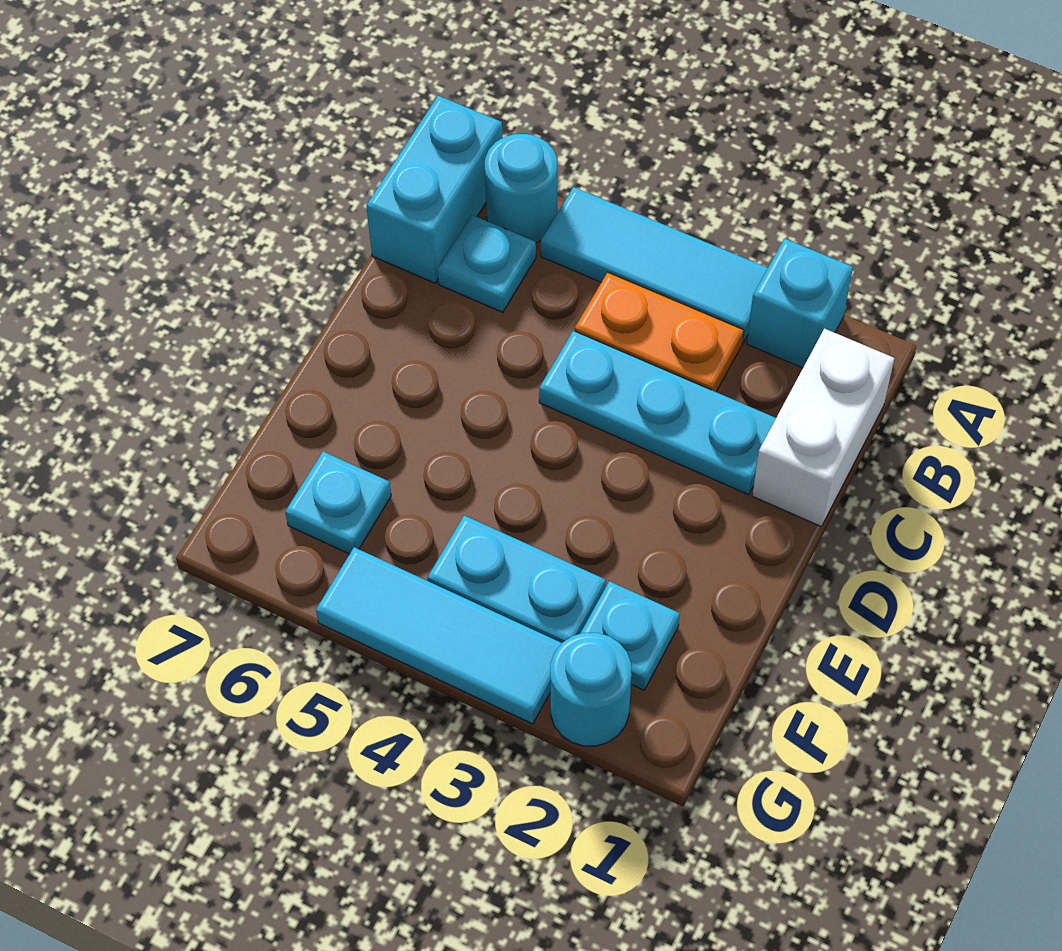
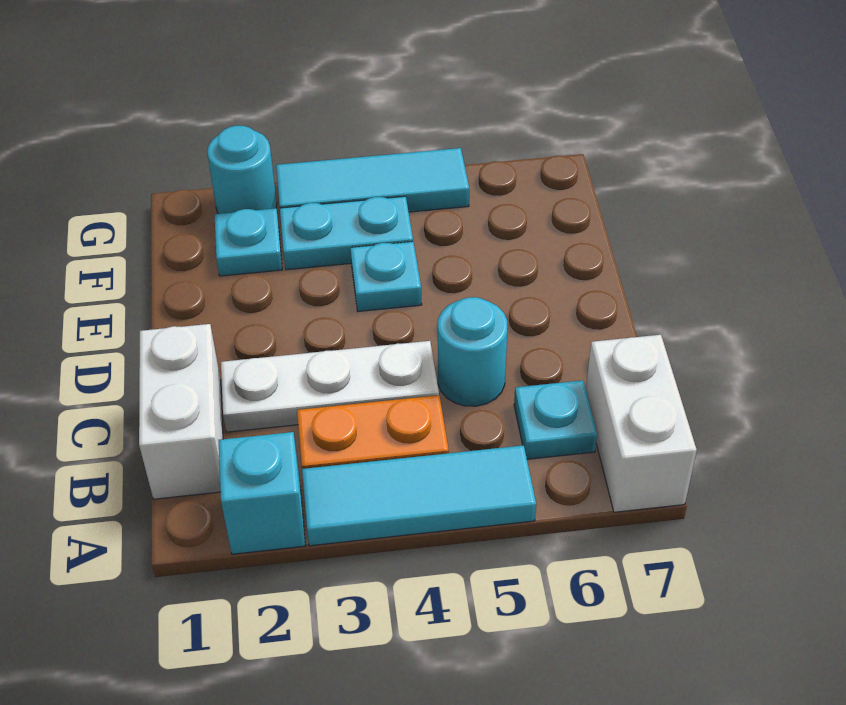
cyan 1x1 round brick [485,134,557,242] -> cyan 1x1 round brick moved to [438,297,507,406]
cyan 1x2 brick [366,96,503,283] -> white 1x2 brick [586,335,697,512]
cyan 1x3 plate [539,331,776,495] -> white 1x3 plate [221,341,439,432]
cyan 1x1 plate [285,452,391,554] -> cyan 1x1 plate moved to [350,242,422,312]

